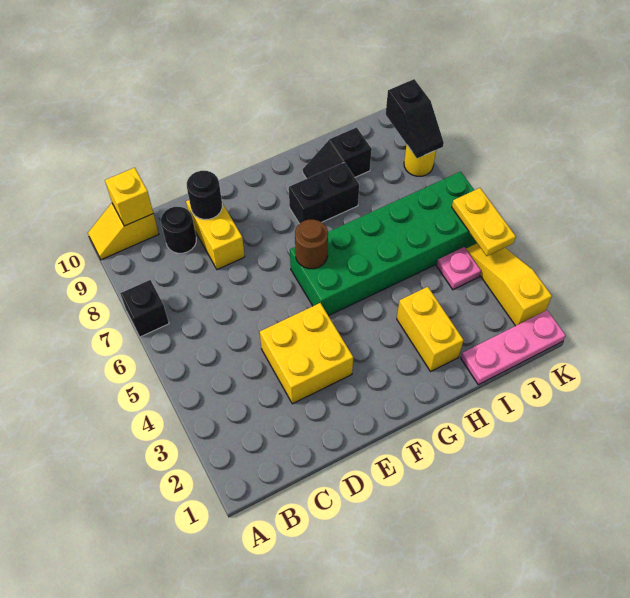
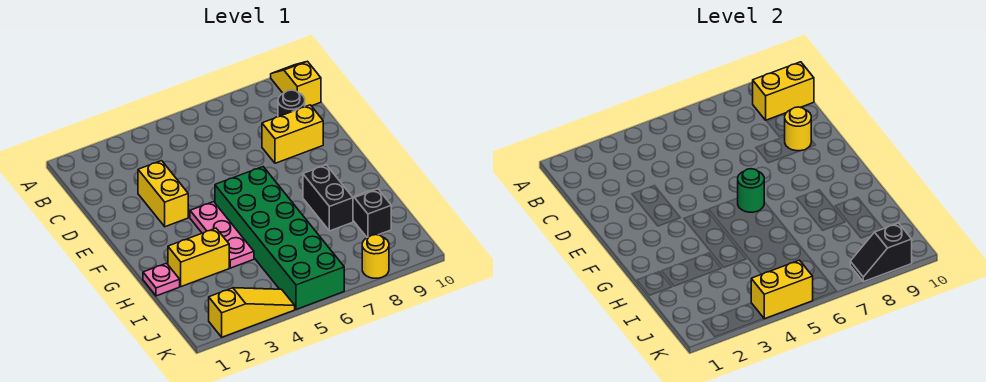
black 1x1 brick [120,280,169,337] -> none
yellow 1x1 brick [105,168,153,226] -> yellow 1x2 brick [753,62,814,120]
yellow 2x2 brick [260,303,353,404] -> yellow 1x2 brick [138,161,188,227]
black 1x1 round brick [187,171,222,220] -> yellow 1x1 round brick [785,107,811,151]
brown 1x1 round brick [295,220,328,269] -> green 1x1 round brick [738,169,764,212]
pink 1x3 plate [461,310,566,385] -> pink 1x3 plate moved to [190,202,254,268]
pink 1x1 plate [436,247,481,290] -> pink 1x1 plate moved to [143,263,180,296]
yellow 1x2 plate [452,188,516,256] -> yellow 1x2 brick [751,260,813,319]

